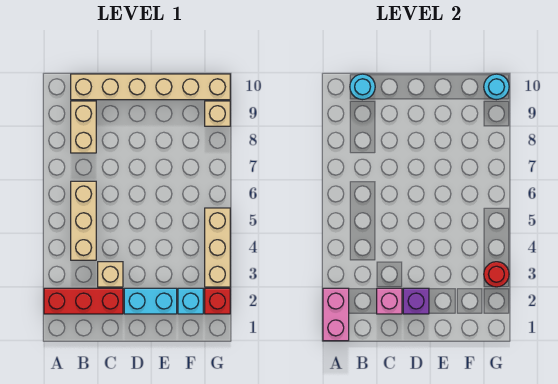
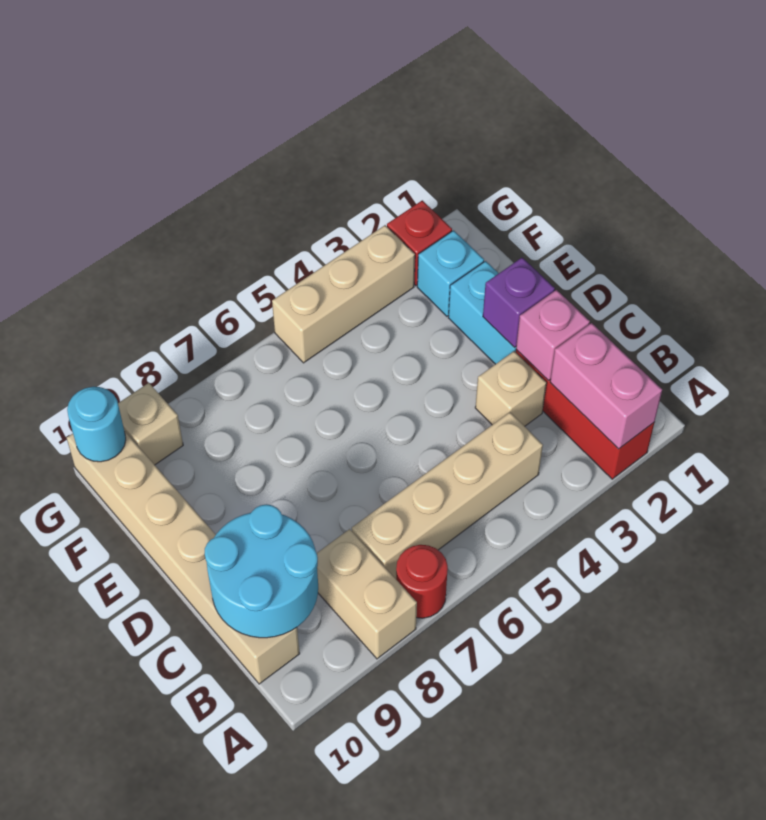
pink 1x2 brick [323,288,349,341] -> pink 1x2 brick turned to [550,323,662,449]
tan 1x3 brick [71,181,96,260] -> tan 1x4 brick [352,412,543,579]
tan 1x2 brick [71,101,96,153] -> tan 1x2 brick turned to [317,529,417,659]
cyan 1x1 round brick [350,74,375,100] -> cyan 2x2 round brick [205,504,318,638]
red 1x1 round brick [484,262,509,287] -> red 1x1 round brick moved to [396,545,448,618]

